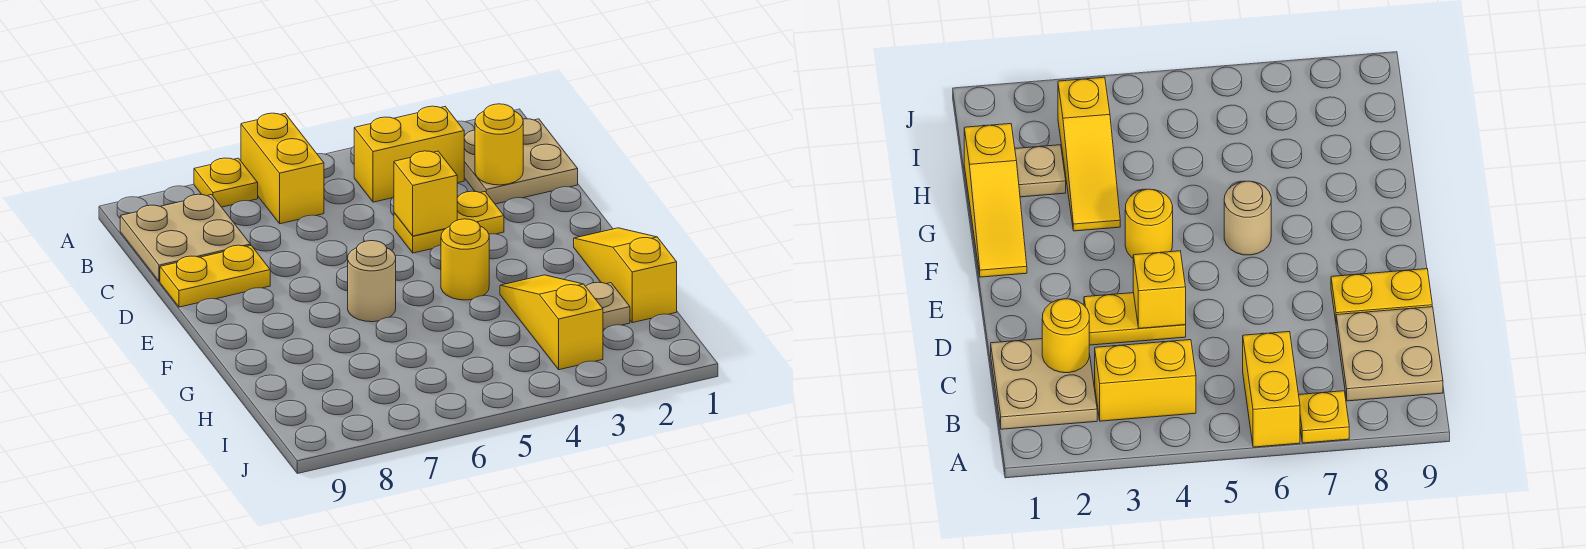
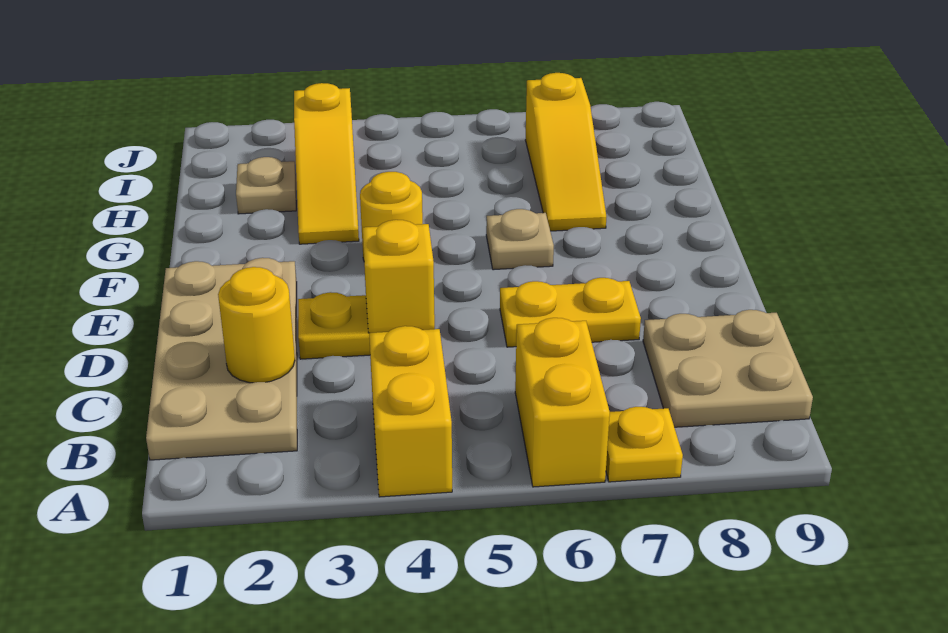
tan 2x2 plate [464,119,578,204] -> tan 2x4 plate [146,258,297,460]
yellow 1x2 brick [354,106,464,202] -> yellow 1x2 brick turned to [369,326,452,497]
yellow 1x2 plate [160,245,270,307] -> yellow 1x2 plate moved to [500,278,641,347]
yellow 1x3 slope [574,228,677,323] -> yellow 1x3 slope moved to [526,73,606,231]
tan 1x1 round brick [348,241,396,322] -> tan 1x1 plate [486,209,554,270]

